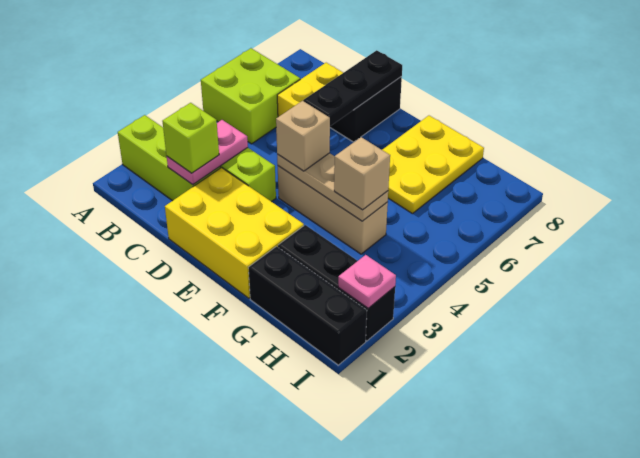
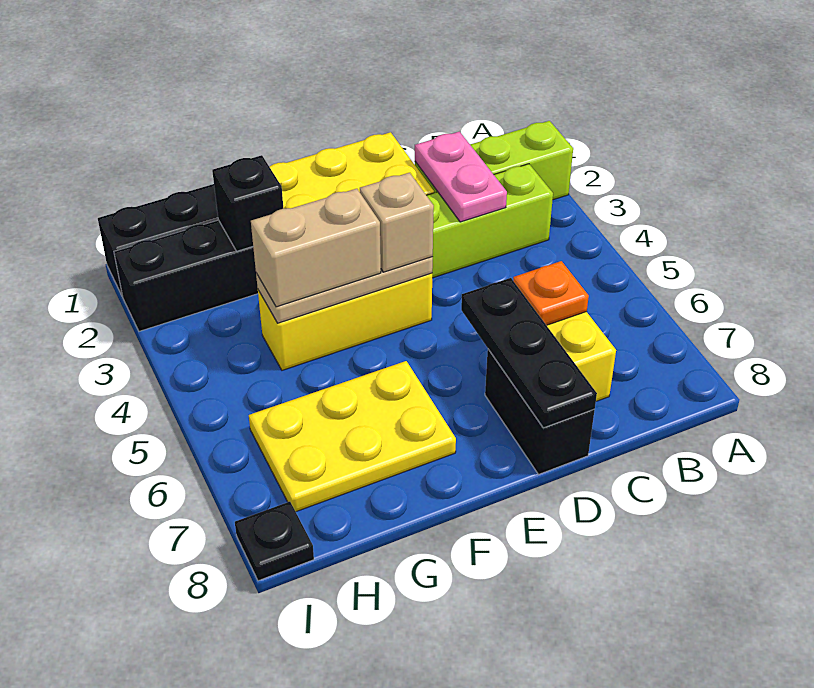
lime 2x2 brick [201,48,300,144] -> none
lime 1x1 brick [162,103,219,173] -> none
none -> orange 1x1 plate [513,261,589,325]
tan 1x3 brick [278,166,388,254] -> yellow 1x3 brick [258,273,432,370]
yellow 2x3 plate [382,116,484,214] -> yellow 2x3 plate turned to [249,361,456,512]
none -> black 1x1 brick [212,155,283,251]
tan 1x1 brick [334,137,390,210] -> tan 1x2 brick [251,189,381,307]
pink 1x1 plate [338,255,396,308] -> none
none -> black 1x1 plate [235,502,314,581]

